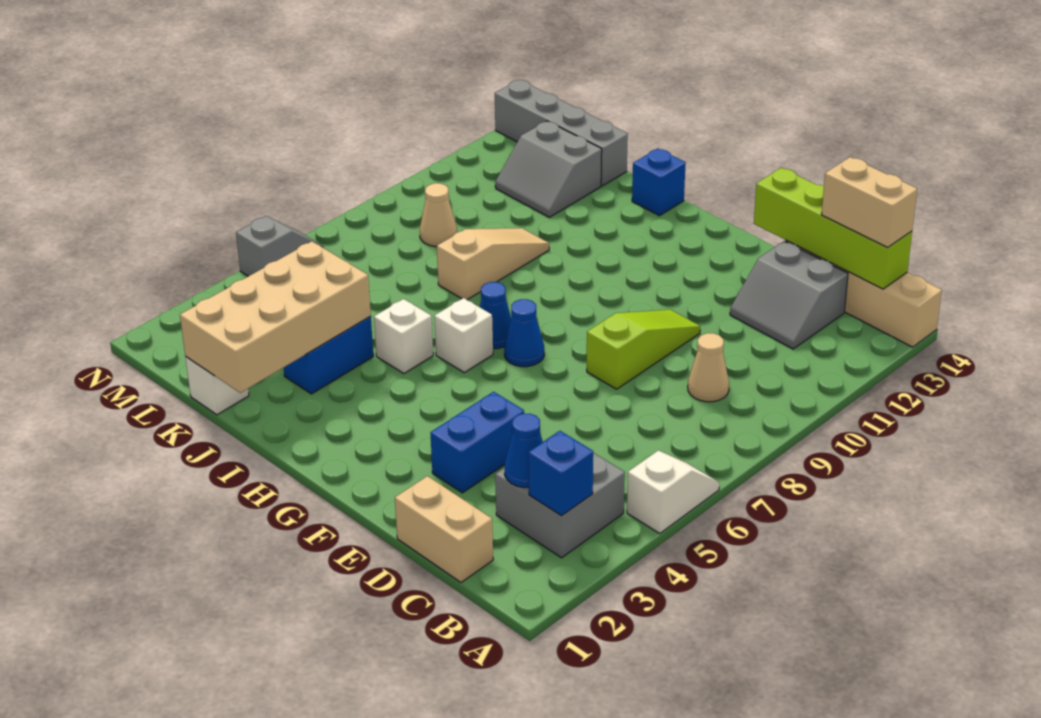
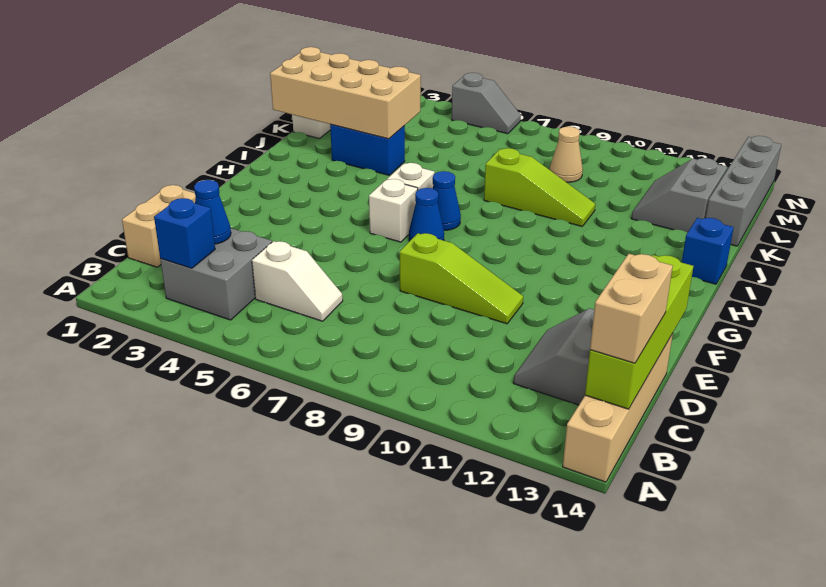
white 1x2 slope [627,450,719,533] -> white 1x2 slope moved to [252,241,343,321]
tan 1x1 cone [688,333,729,402] -> none
blue 1x2 brick [430,392,524,493] -> none
white 1x1 brick [374,299,433,373] -> white 1x1 brick moved to [369,179,418,242]
tan 1x3 slope [437,228,549,300] -> lime 1x3 slope [484,148,595,226]

